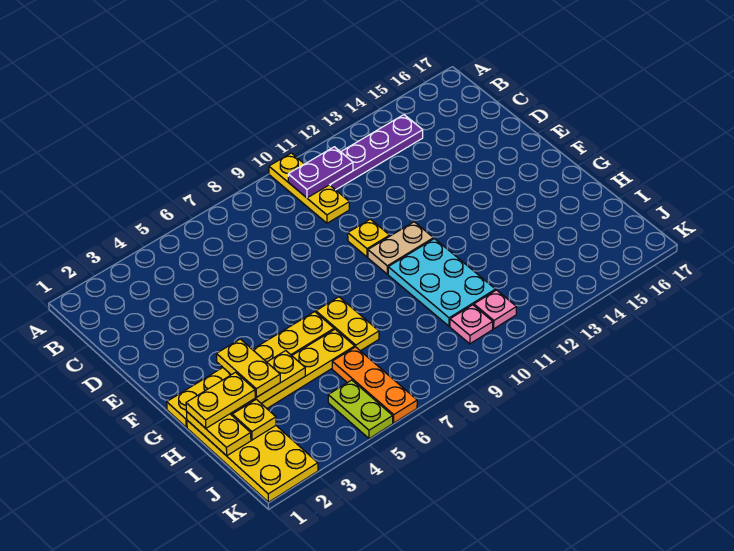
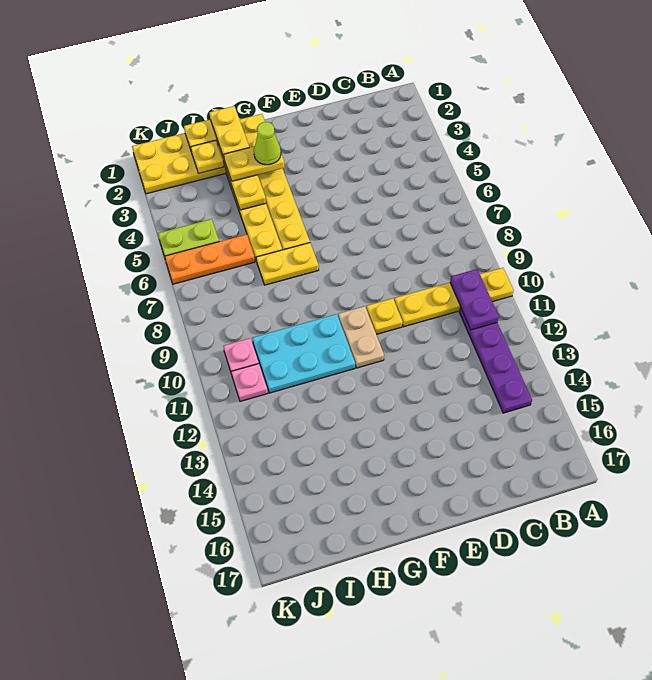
yellow 1x3 plate [269,153,349,223] -> yellow 1x4 plate [394,268,514,327]
none -> lime 1x1 cone [254,122,281,165]

